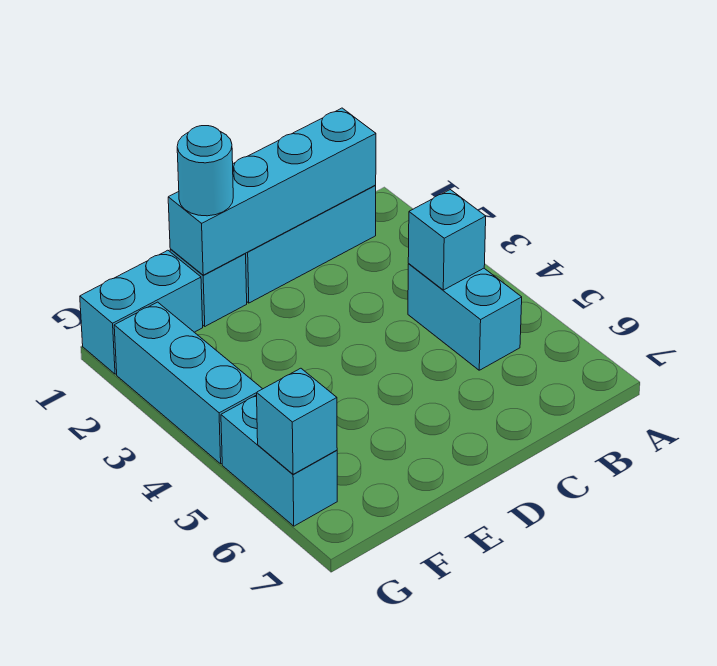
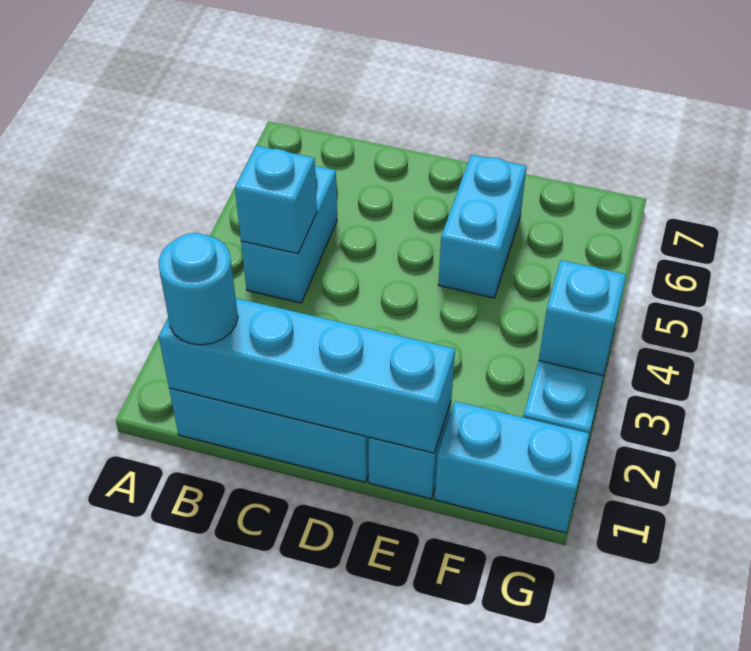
cyan 1x1 round brick [177,126,233,216] -> cyan 1x1 round brick moved to [158,233,238,345]
cyan 1x2 brick [221,395,337,526] -> cyan 1x2 brick moved to [438,154,527,298]
cyan 1x1 brick [257,368,337,474] -> cyan 1x1 brick moved to [539,260,626,375]

